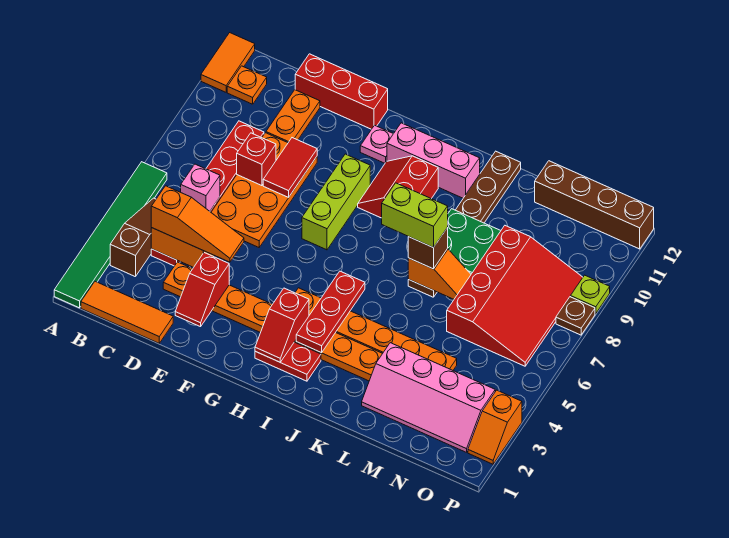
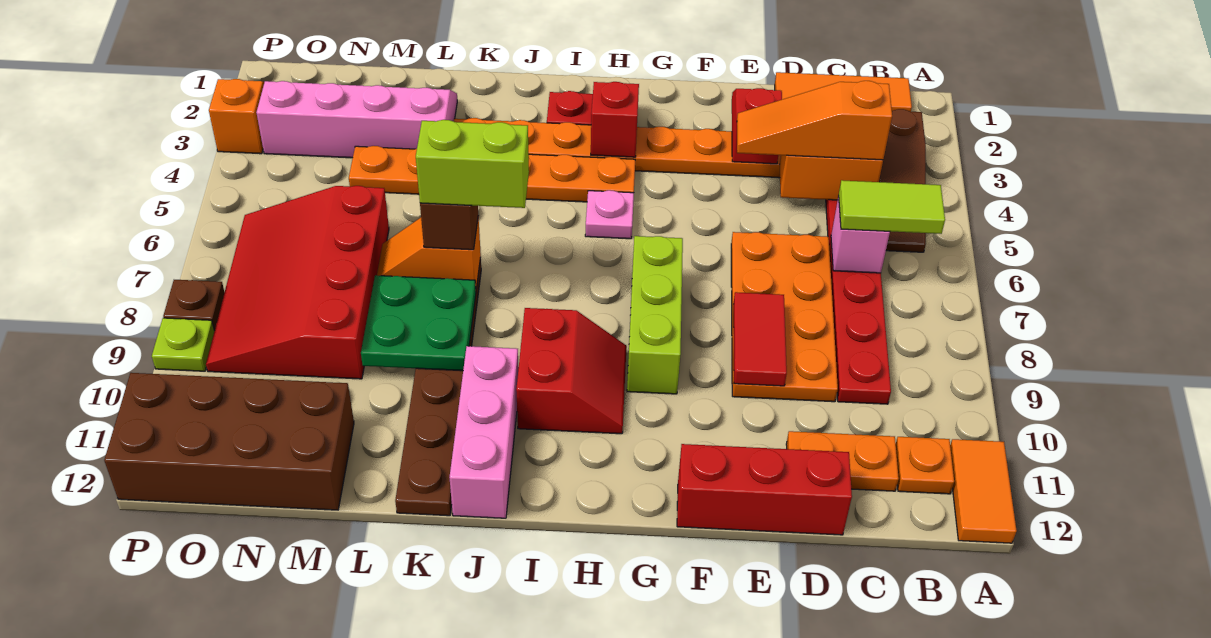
green 1x6 tile [54,162,167,308] -> none
none -> lime 1x2 tile [839,180,945,234]
red 1x1 brick [237,133,276,186] -> none
orange 1x2 plate [266,90,320,143] -> orange 1x2 plate turned to [786,431,899,491]
pink 1x1 plate [360,125,393,163] -> pink 1x1 plate moved to [585,190,634,239]
pink 1x3 brick [387,123,480,198] -> pink 1x3 brick turned to [450,346,519,518]
red 1x3 plate [296,271,365,353] -> none
brown 1x4 brick [535,161,654,249] -> brown 2x4 brick [104,373,354,510]

